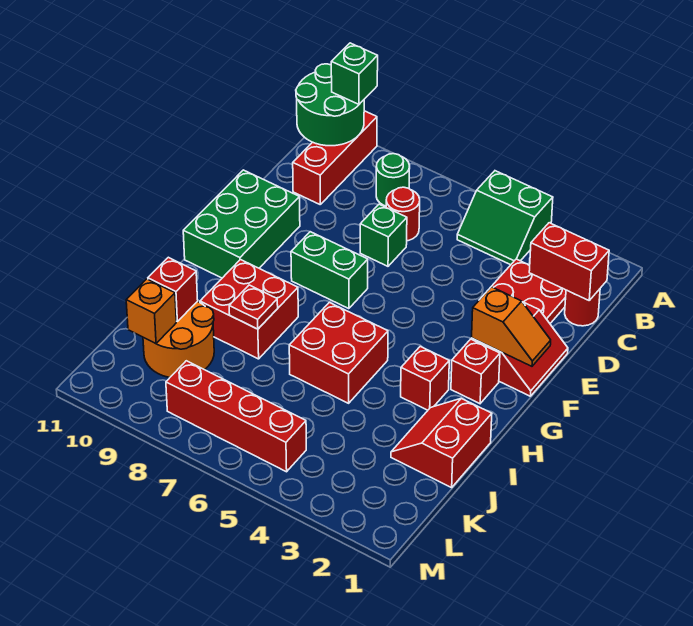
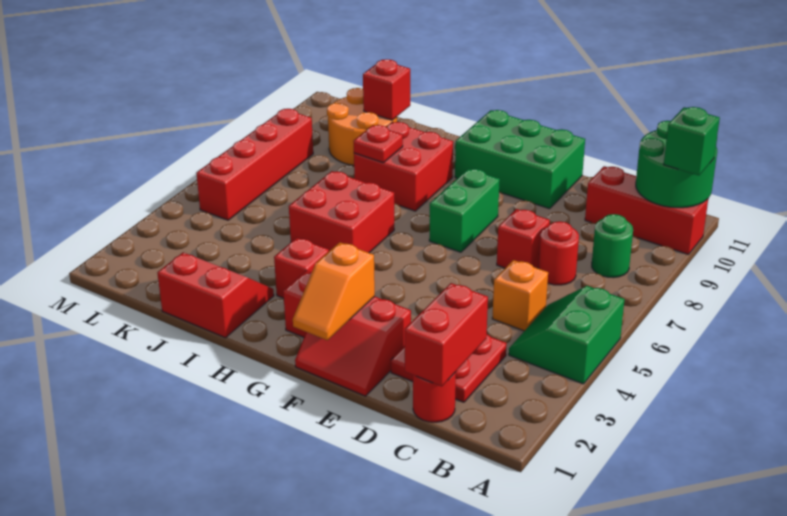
green 1x1 brick [360,204,407,266] -> red 1x1 brick [497,209,550,268]
orange 1x1 brick [126,279,176,344] -> orange 1x1 brick moved to [492,260,548,331]

